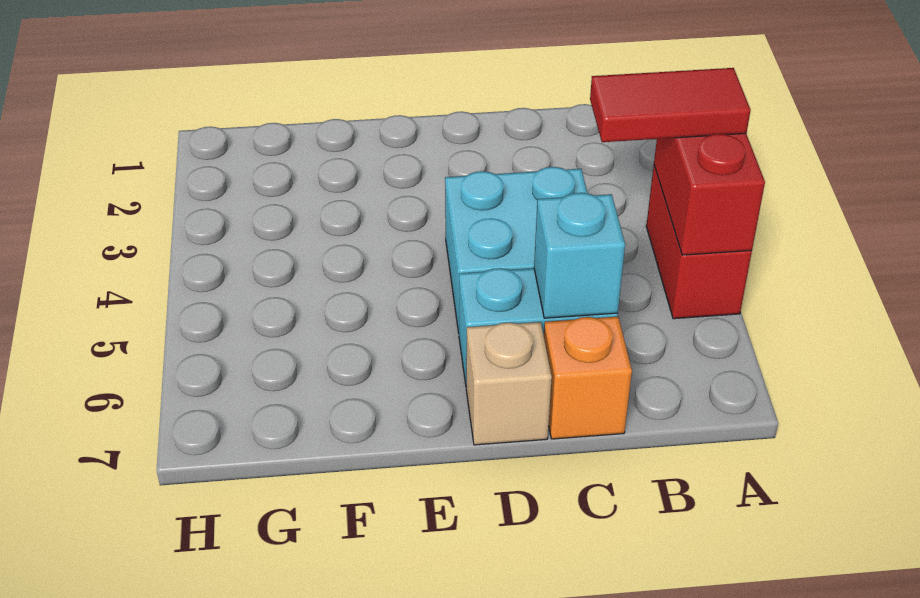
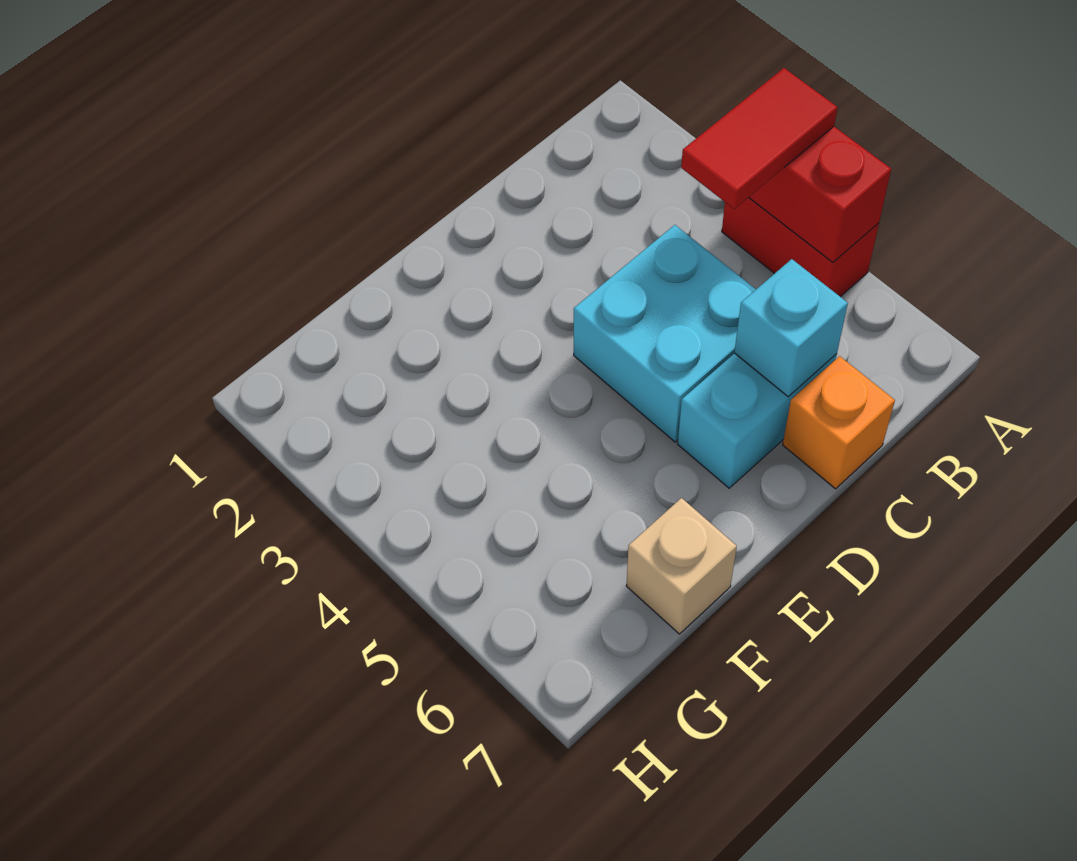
tan 1x1 brick [466,322,552,445] -> tan 1x1 brick moved to [626,498,737,634]

